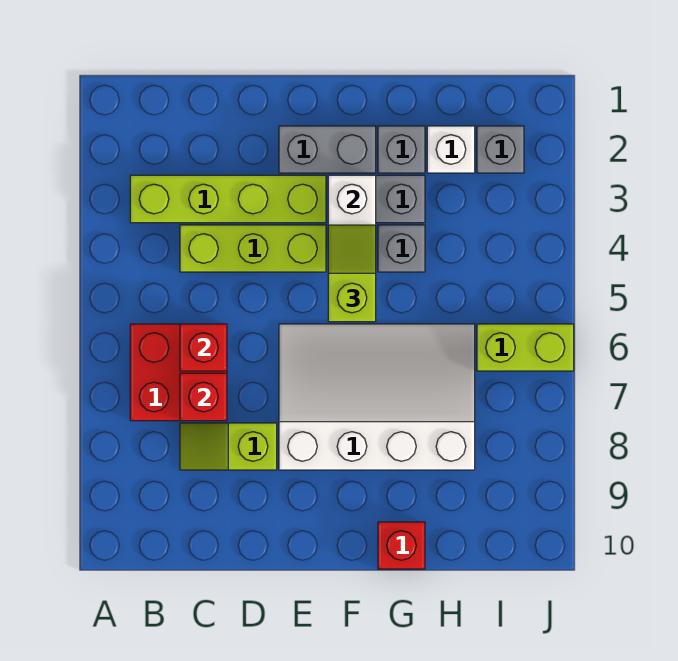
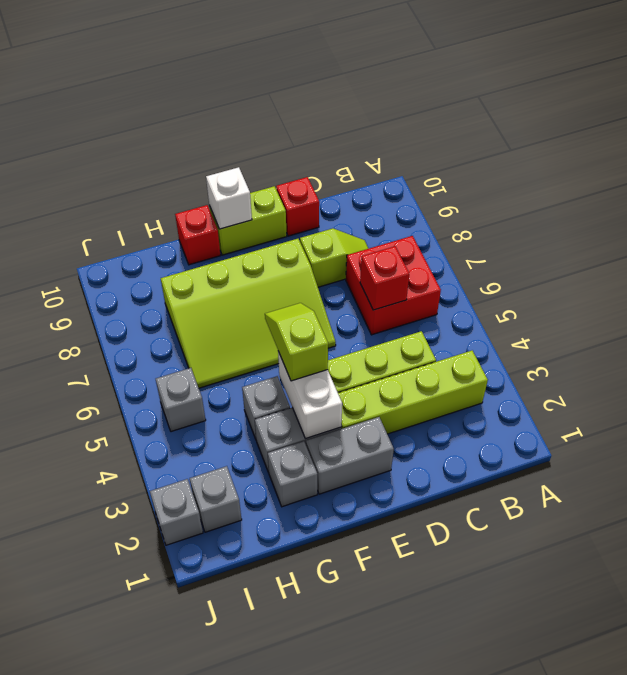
red 1x1 brick [180,373,227,421] -> red 1x1 brick moved to [276,177,319,236]
white 3x4 slope [279,324,475,470] -> lime 3x4 slope [161,239,336,388]
lime 1x2 slope [328,225,376,322] -> lime 1x2 slope turned to [265,303,328,381]
white 1x1 brick [427,126,475,173] -> white 1x1 brick moved to [206,167,252,229]
none -> grey 1x1 brick [156,368,206,432]
lime 1x2 brick [477,324,574,371] -> lime 1x2 brick moved to [209,186,287,255]
none -> grey 1x1 brick [150,479,203,545]

